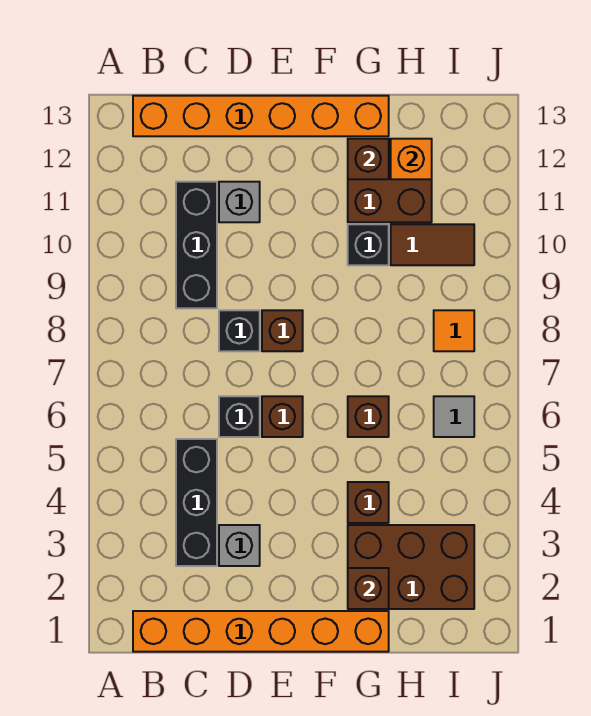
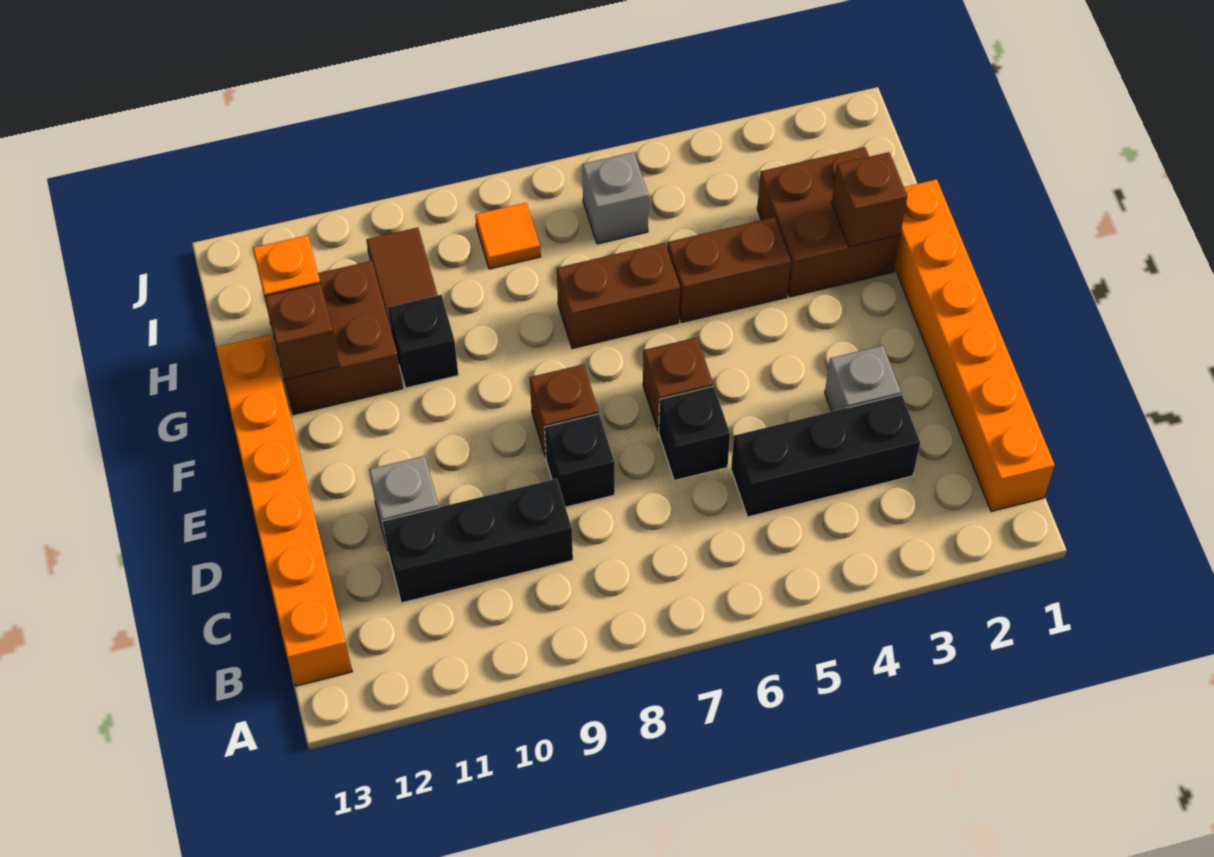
brown 2x3 brick [348,525,474,609] -> brown 2x2 brick [757,147,900,297]
brown 1x1 brick [348,482,389,523] -> brown 1x2 brick [667,217,791,323]
brown 1x1 brick [348,396,389,437] -> brown 1x2 brick [557,243,680,349]
grey 1x1 tile [434,396,474,437] -> grey 1x1 brick [582,152,648,244]

